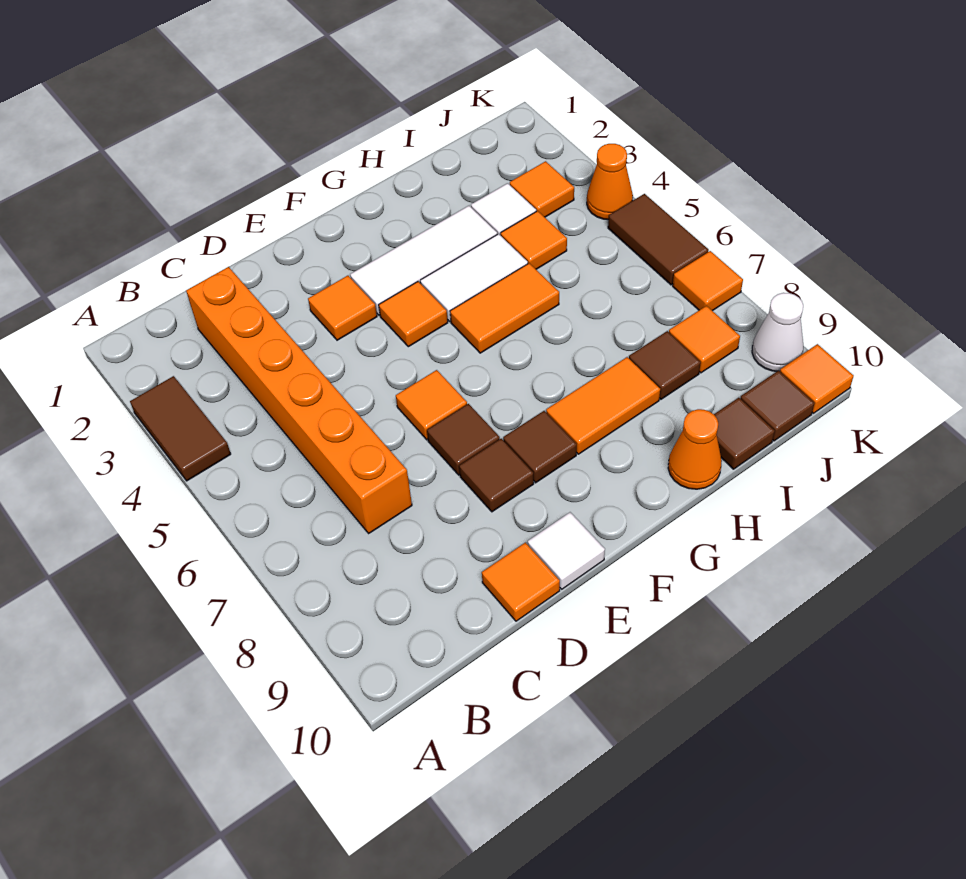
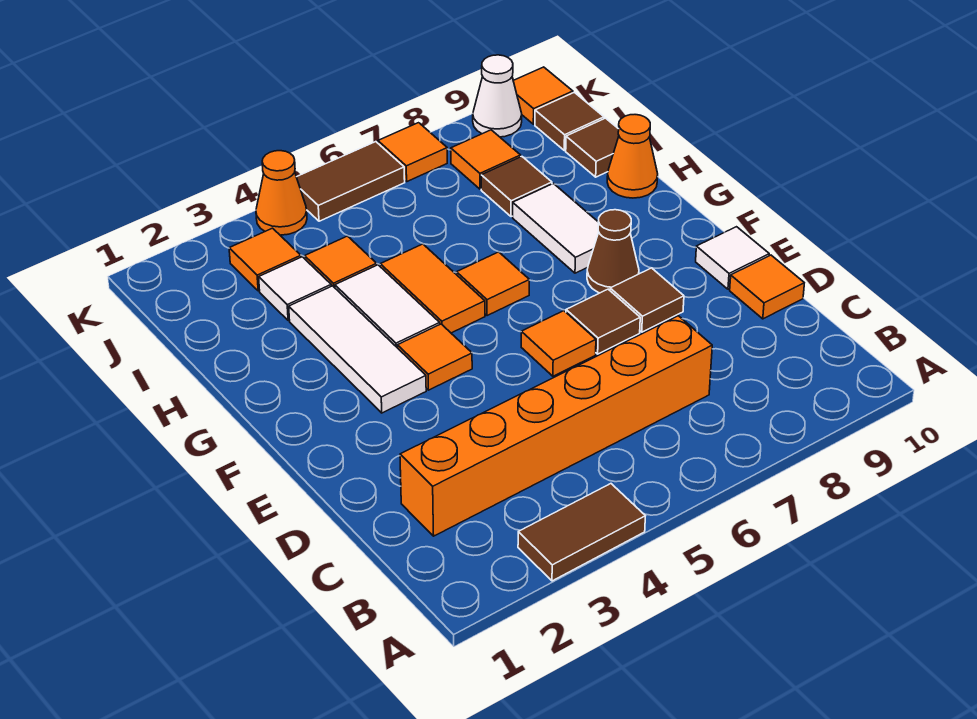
orange 1x1 tile [308,276,377,340] -> orange 1x1 tile moved to [457,252,529,316]
brown 1x1 tile [503,411,577,483] -> brown 1x1 cone [587,210,639,293]
orange 1x2 tile [546,357,660,454] -> white 1x2 tile [513,183,599,273]

